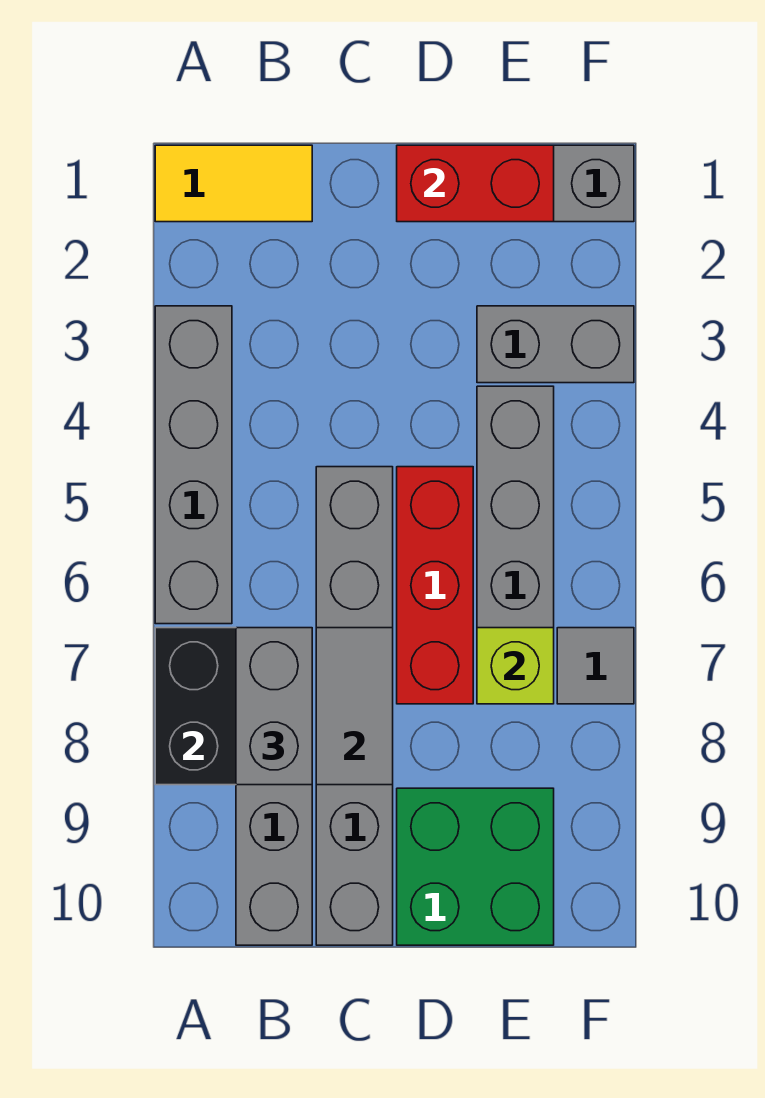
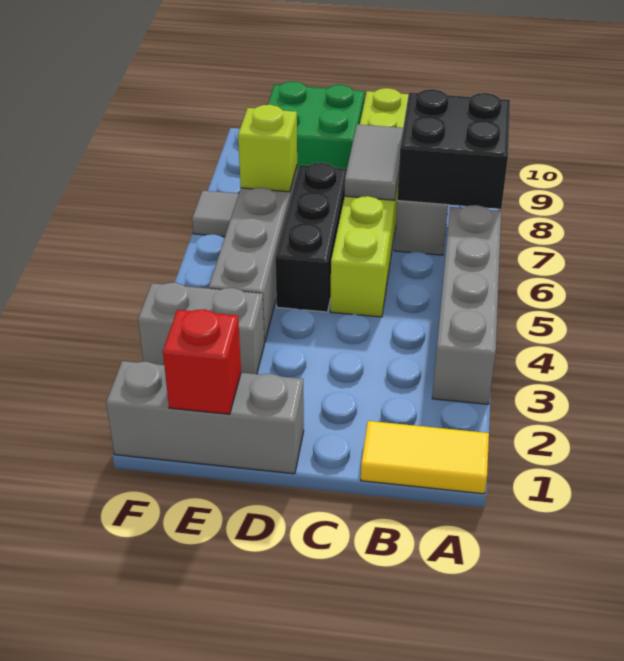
grey 1x2 brick [236,628,312,785] -> none
grey 1x6 brick [316,467,393,945] -> lime 1x6 brick [330,88,408,317]
red 1x2 brick [397,145,554,222] -> red 1x1 brick [163,309,241,414]
red 1x3 brick [397,467,473,704] -> black 1x3 brick [275,163,347,312]

